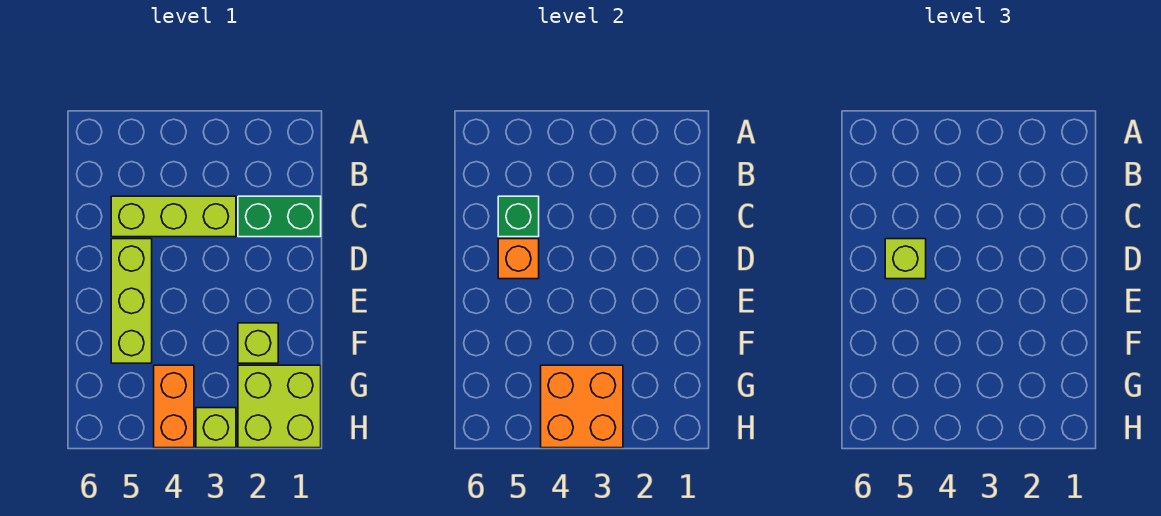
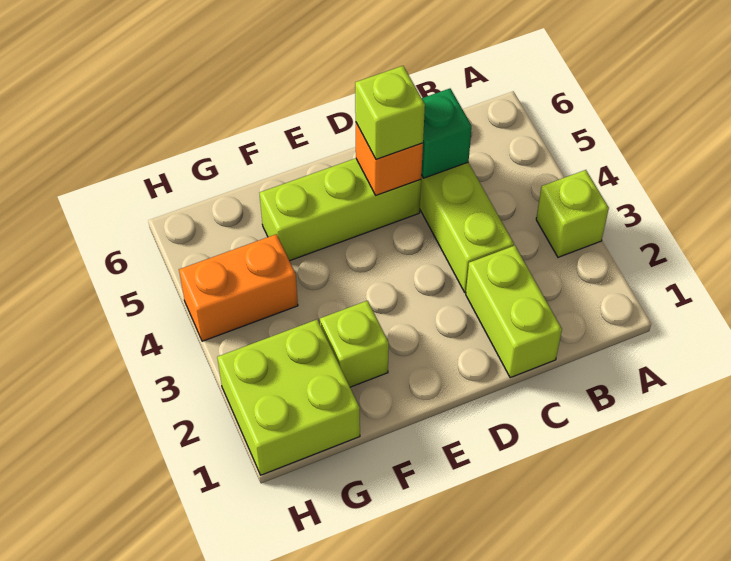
green 1x2 brick [238,196,321,237] -> lime 1x2 brick [466,246,562,378]
orange 2x2 brick [541,365,623,448] -> none
lime 1x1 brick [196,408,236,448] -> lime 1x1 brick moved to [536,170,609,257]

